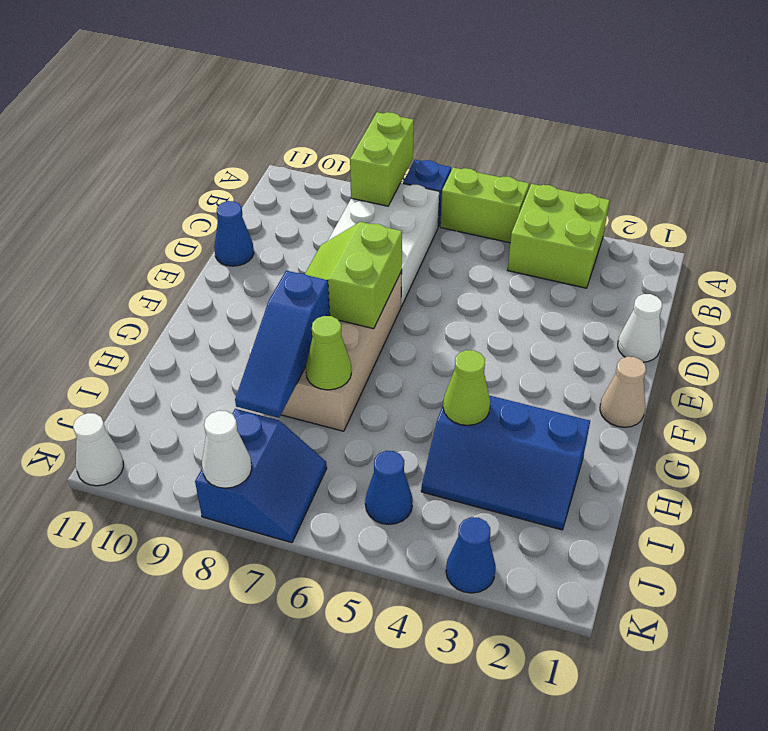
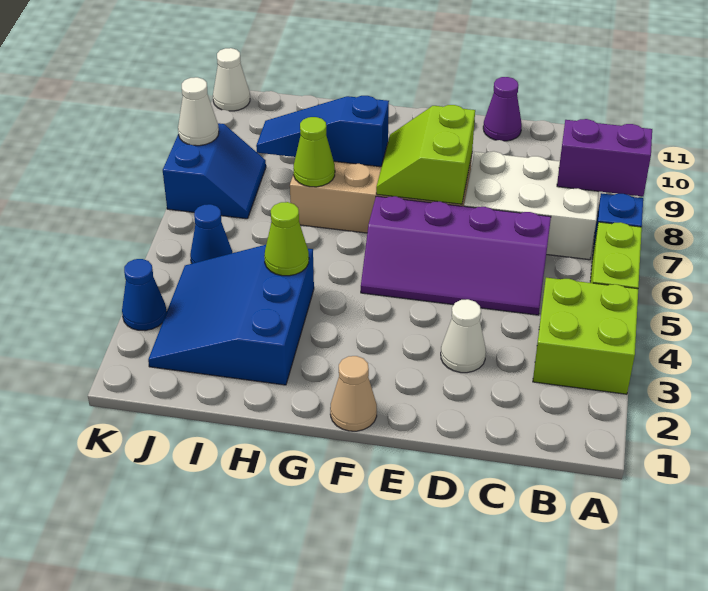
lime 1x2 brick [350,112,414,206] -> purple 1x2 brick [557,119,652,196]
none -> purple 2x4 slope [361,196,551,315]
white 1x1 cone [618,294,662,362] -> white 1x1 cone moved to [441,299,486,373]
blue 1x1 cone [214,201,254,266] -> purple 1x1 cone [483,77,522,141]
lime 2x2 slope [305,222,402,329] -> lime 2x2 slope turned to [376,105,475,204]
blue 2x3 slope [421,396,590,530] -> blue 3x3 slope [148,245,314,385]
blue 2x2 slope [195,409,327,543] -> blue 2x2 slope turned to [163,123,266,219]

